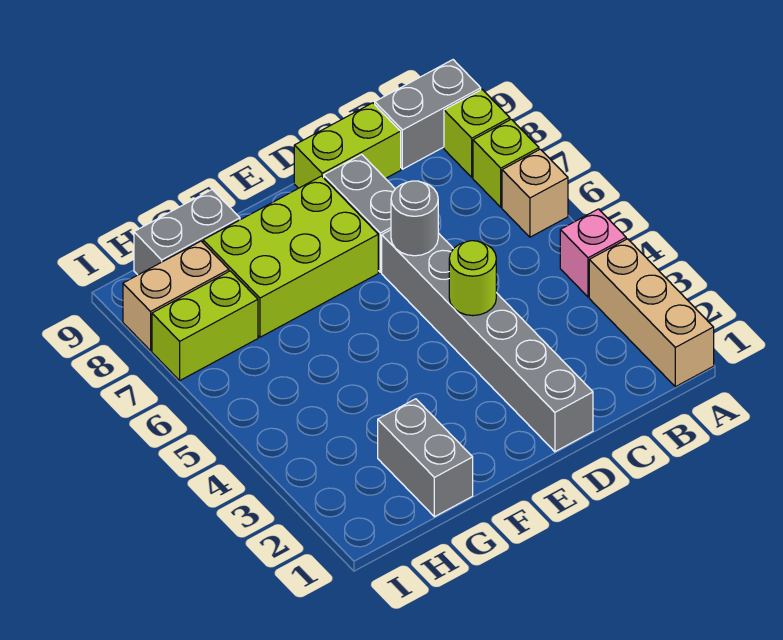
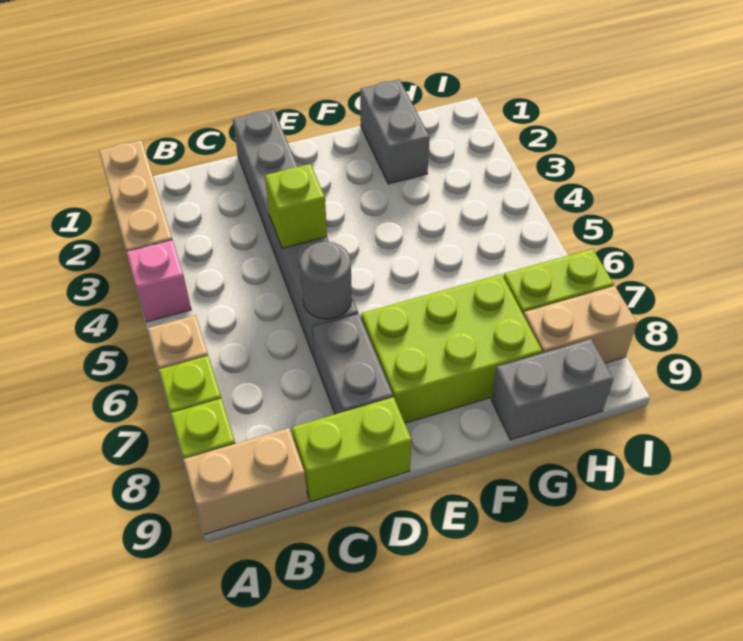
grey 1x2 brick [375,60,481,169] -> tan 1x2 brick [184,428,308,534]
lime 1x1 round brick [449,241,496,316] -> lime 1x1 brick [265,164,327,248]

